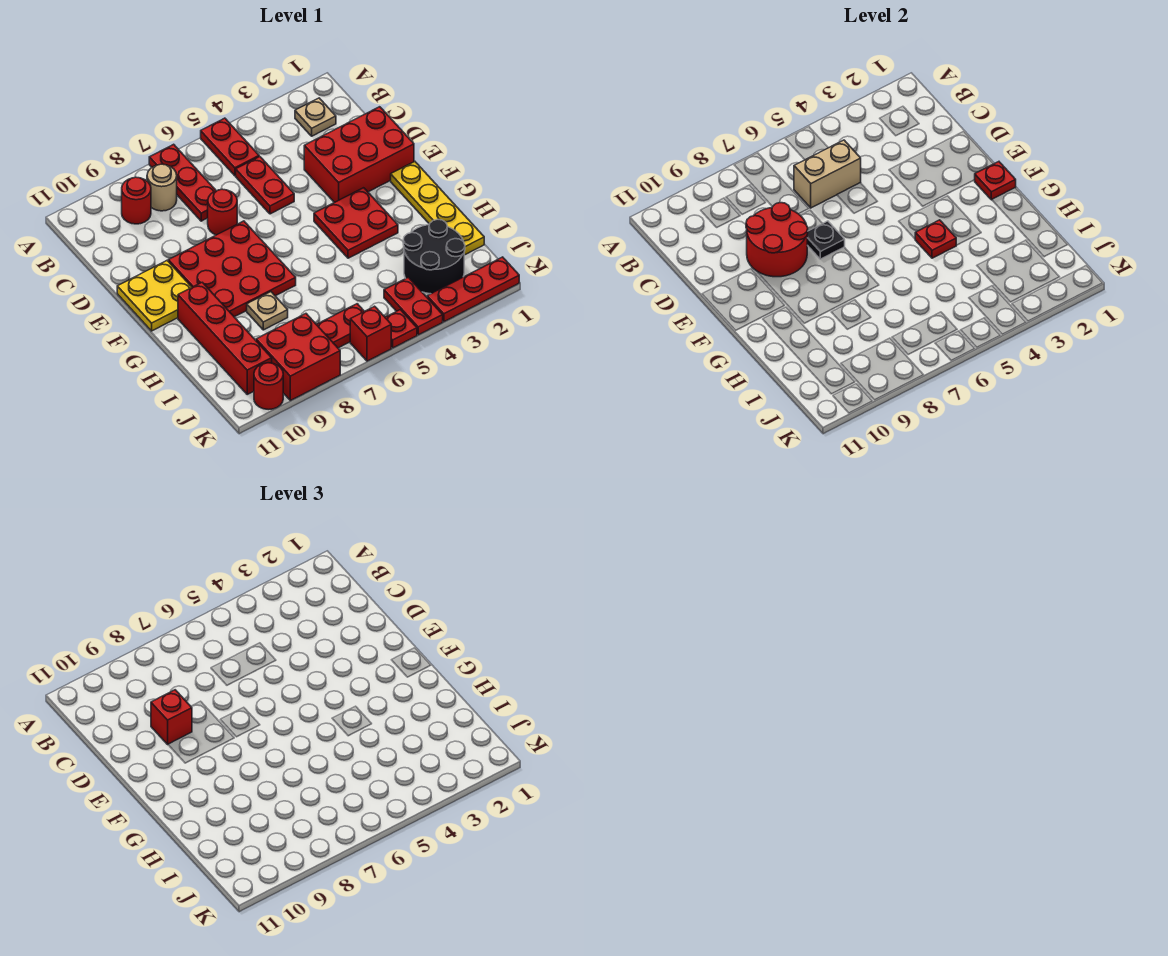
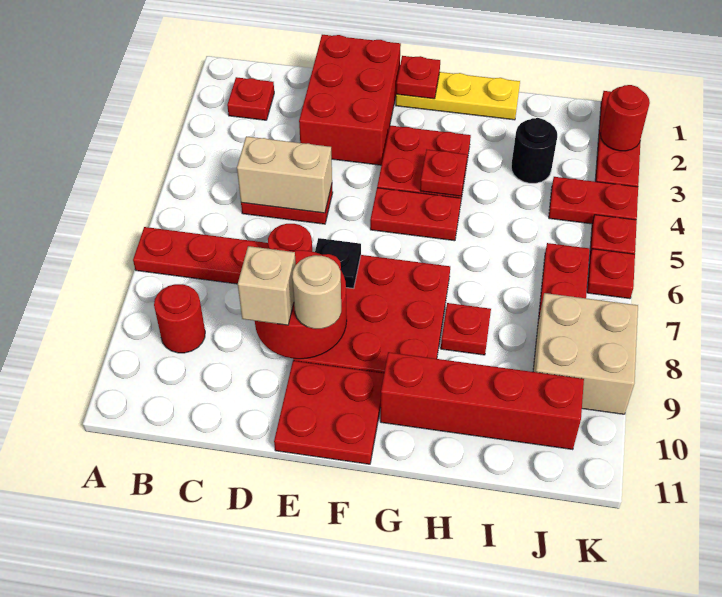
red 1x2 plate [201,118,259,176] -> red 1x2 plate moved to [370,188,461,241]
tan 1x1 plate [295,98,336,136] -> red 1x1 plate [227,77,274,120]
tan 1x1 round brick [147,164,177,211] -> tan 1x1 round brick moved to [292,255,341,329]
tan 1x2 brick [794,140,861,208] -> tan 1x2 brick turned to [237,136,332,213]
red 1x1 brick [151,690,192,744] -> tan 1x1 brick [238,246,296,325]
yellow 2x2 plate [117,261,192,331] -> red 2x2 plate [274,361,384,464]
yellow 1x4 plate [391,162,484,255] -> yellow 1x3 plate [396,72,520,120]
tan 1x1 plate [247,292,288,330] -> red 1x1 plate [441,303,491,355]
black 2x2 round brick [403,219,465,294] -> black 1x1 round brick [511,118,557,183]
red 2x2 brick [256,314,340,400] -> tan 2x2 brick [533,293,638,414]
red 1x1 brick [350,306,391,361] -> red 1x1 plate [587,249,635,299]
red 1x1 round brick [254,363,283,410] -> red 1x1 round brick moved to [600,85,650,151]

